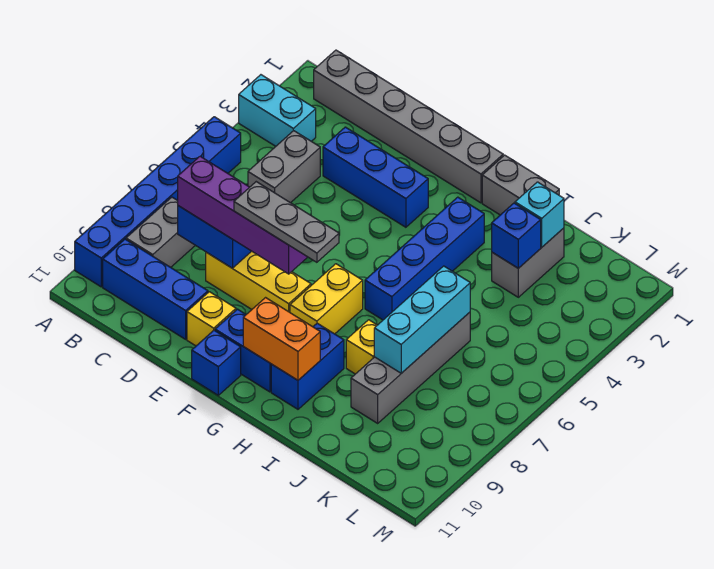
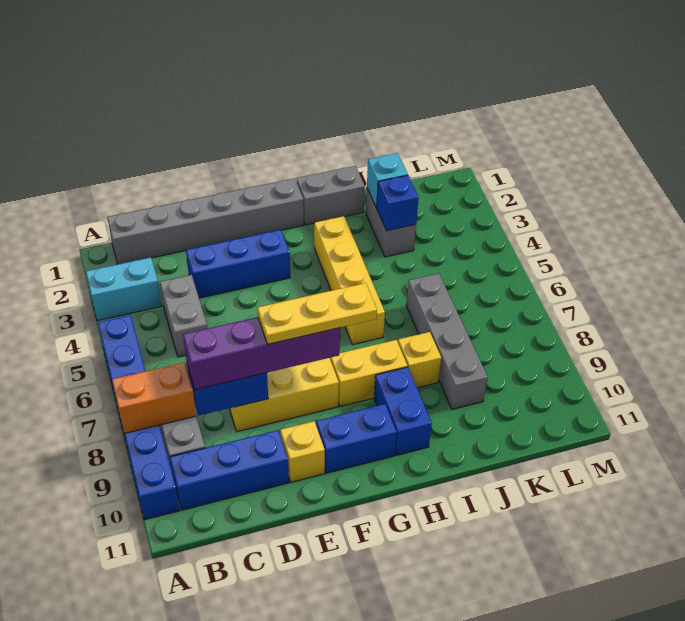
grey 1x3 plate [234,182,339,262] -> yellow 1x3 plate [258,283,377,344]
blue 1x1 brick [192,330,241,395] -> none
yellow 1x2 brick [290,264,363,334] -> yellow 1x2 brick turned to [330,340,407,406]
orange 1x2 brick [243,298,320,380] -> orange 1x2 brick moved to [112,362,196,433]
blue 1x4 brick [365,197,484,320] -> yellow 1x4 brick [314,216,385,345]
cyan 1x3 brick [374,266,470,373] -> none

